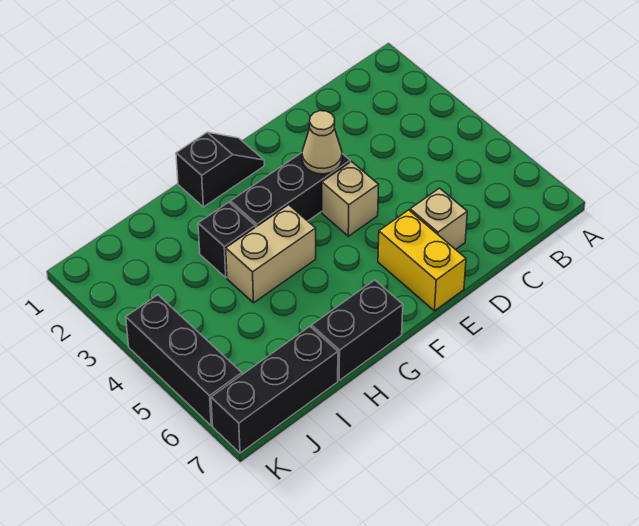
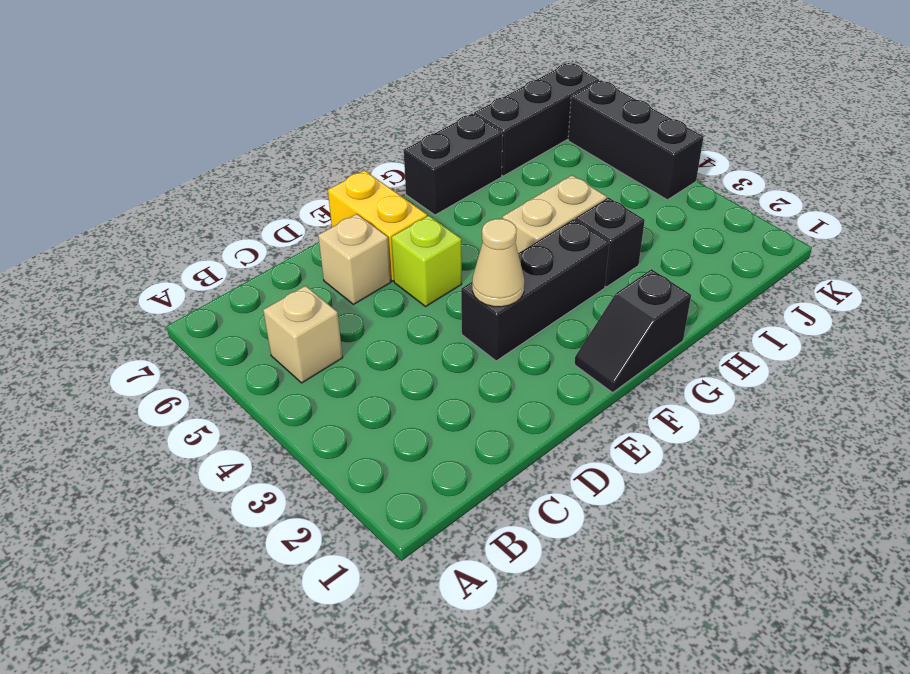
tan 1x1 brick [322,162,379,236] -> tan 1x1 brick moved to [263,286,343,383]
none -> lime 1x1 brick [391,216,462,306]

